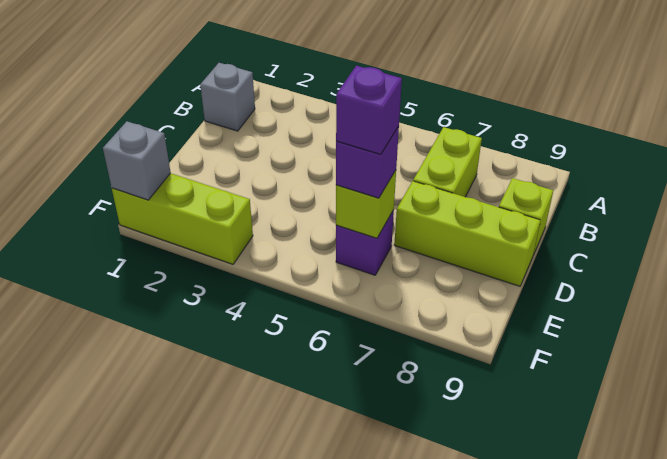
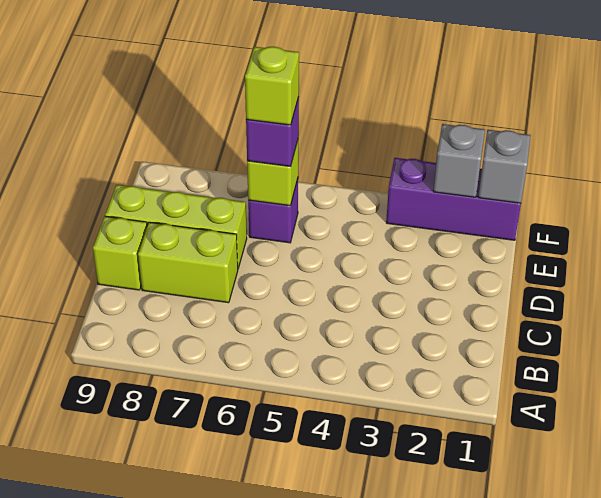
grey 1x1 brick [200,63,255,131] -> grey 1x1 brick moved to [433,124,485,197]
lime 1x2 brick [413,127,482,197] -> lime 1x2 brick turned to [138,222,238,303]
purple 1x1 brick [336,66,402,154] -> lime 1x1 brick [245,47,299,125]
lime 1x3 brick [112,173,253,264] -> purple 1x3 brick [386,158,521,240]

